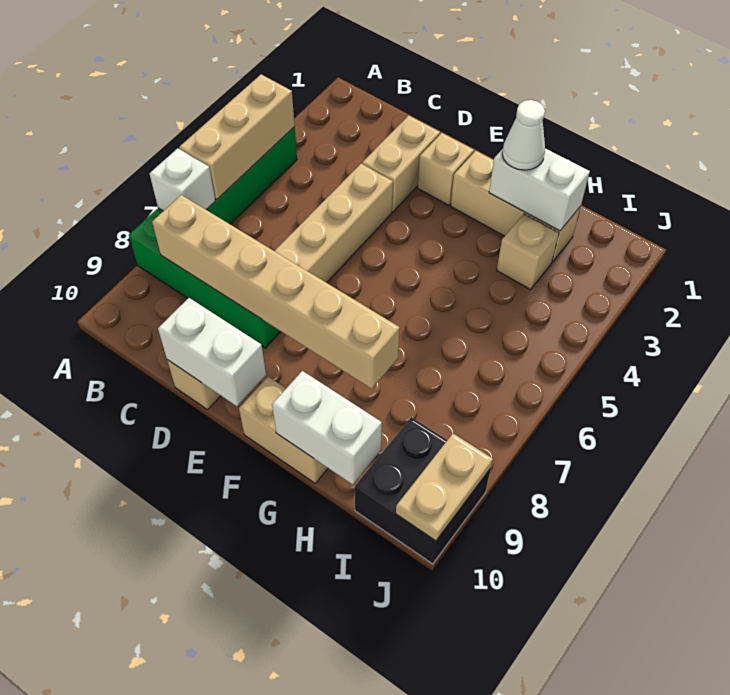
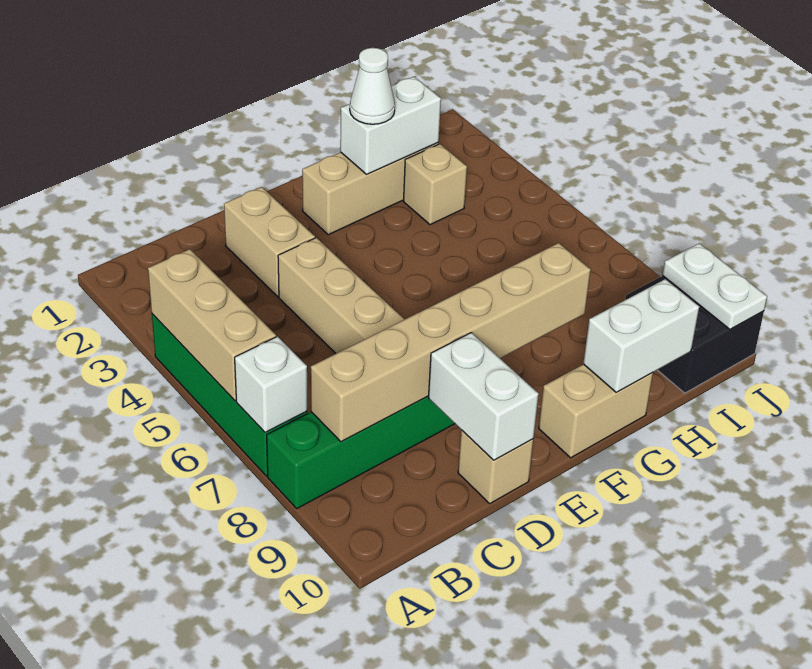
white 1x2 brick [158,298,266,406] -> white 1x2 brick turned to [428,333,539,460]
tan 1x1 brick [418,133,474,205] -> none
tan 1x2 plate [396,434,493,541] -> white 1x2 plate [663,243,767,329]

